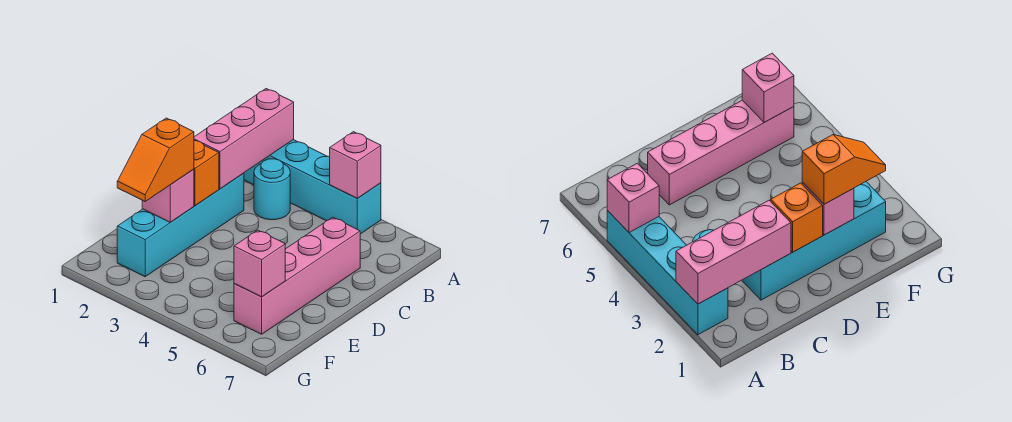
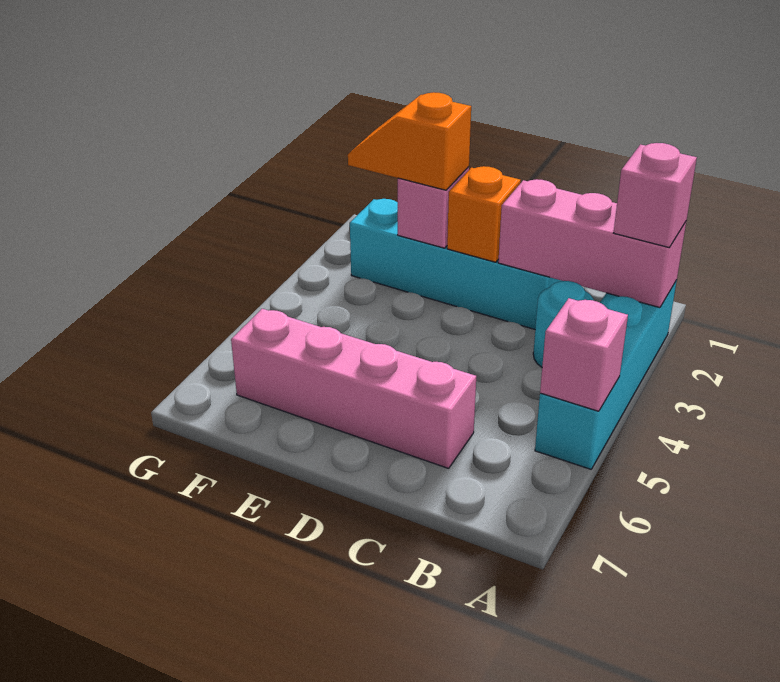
pink 1x1 brick [234,230,285,297] -> pink 1x1 brick moved to [614,143,697,247]

